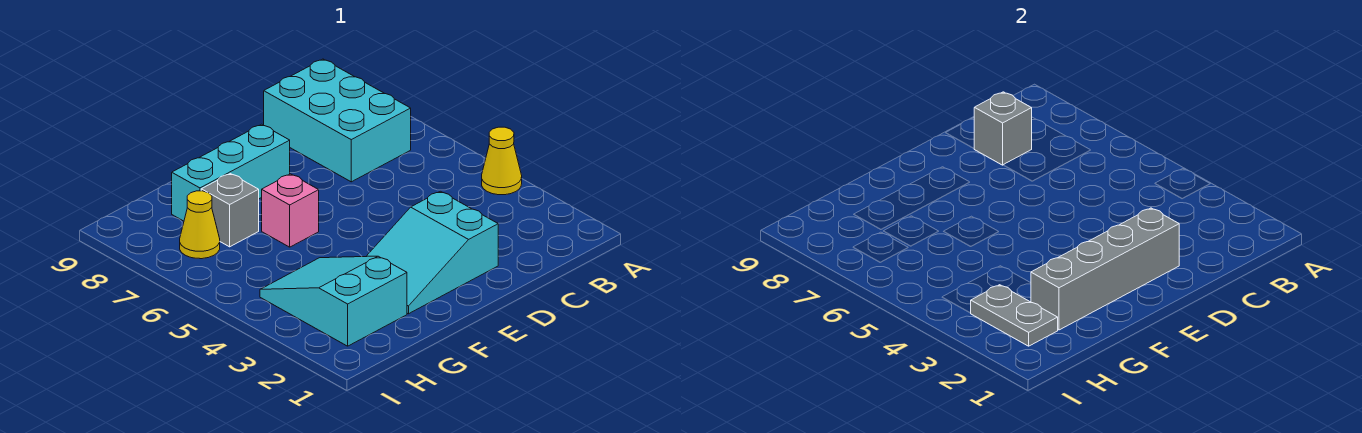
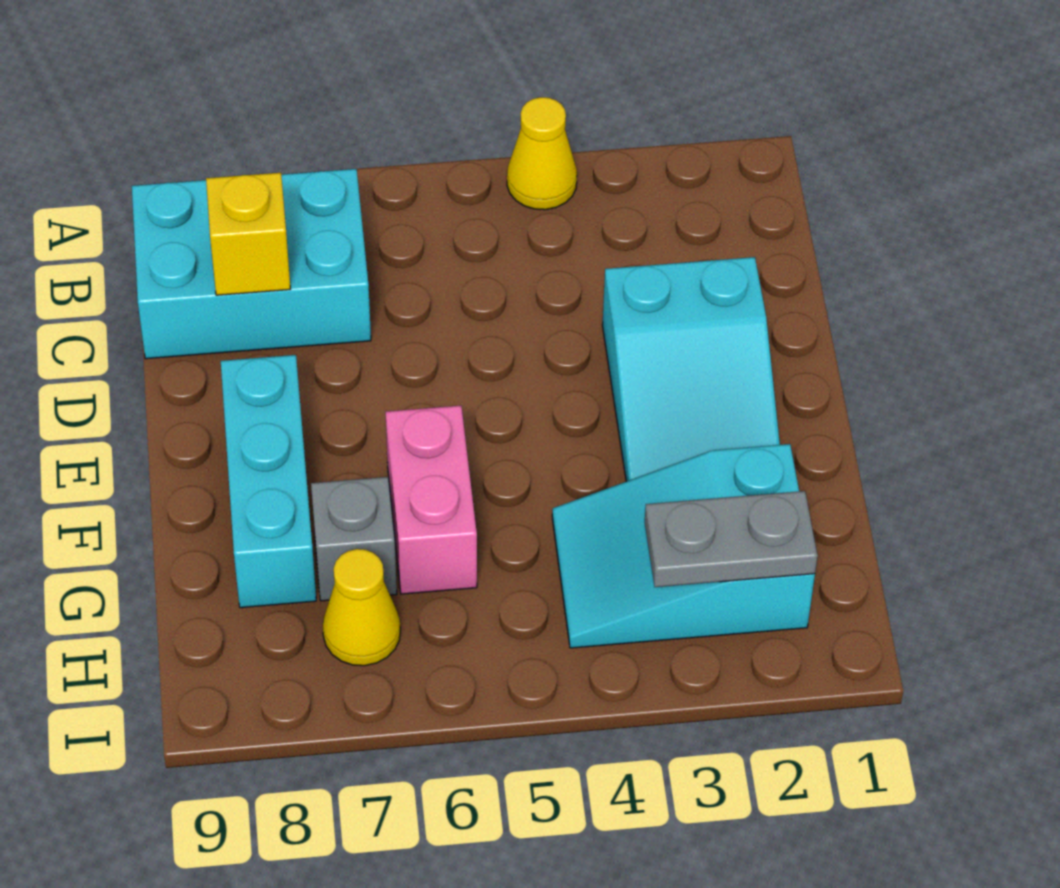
grey 1x1 brick [974,92,1032,165] -> yellow 1x1 brick [206,173,290,295]
grey 1x4 brick [1031,208,1179,330] -> none
pink 1x1 brick [262,174,319,247] -> pink 1x2 brick [386,406,477,594]

